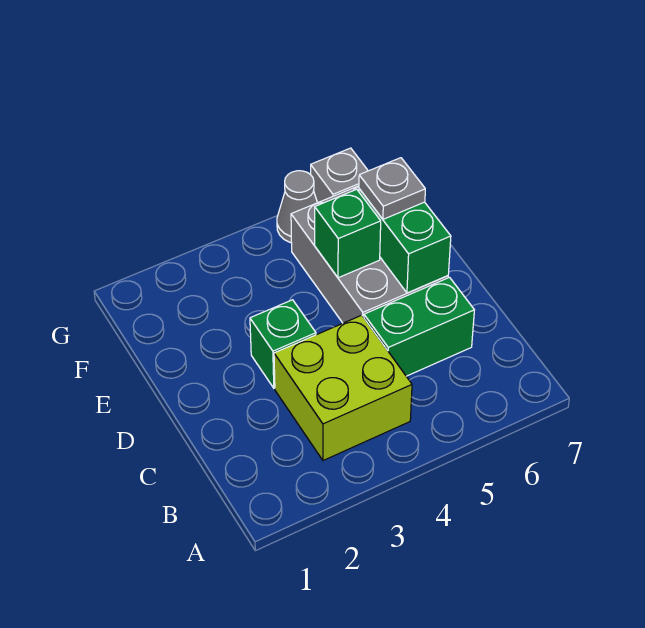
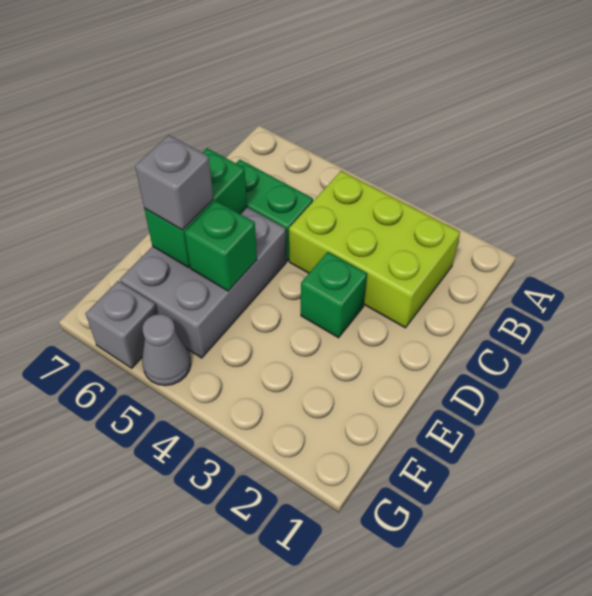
lime 2x2 brick [274,315,412,461] -> lime 2x3 brick [289,171,460,328]
grey 1x1 plate [359,158,425,219] -> grey 1x1 brick [135,135,213,230]

